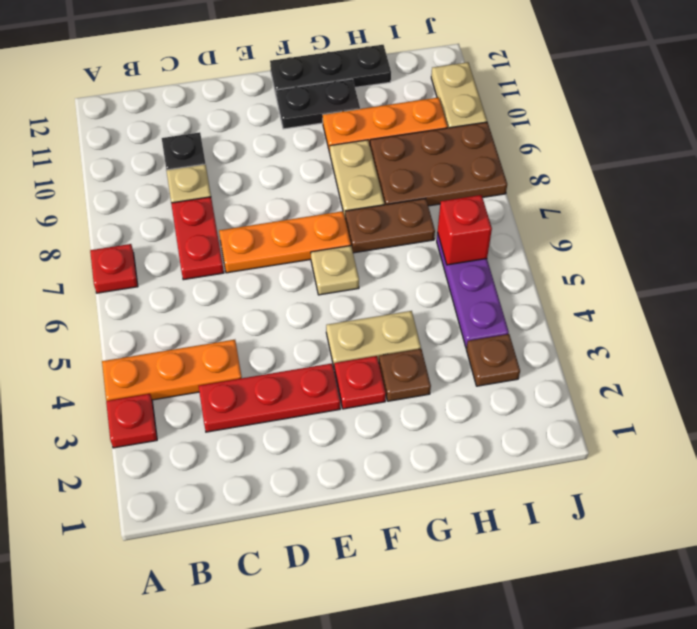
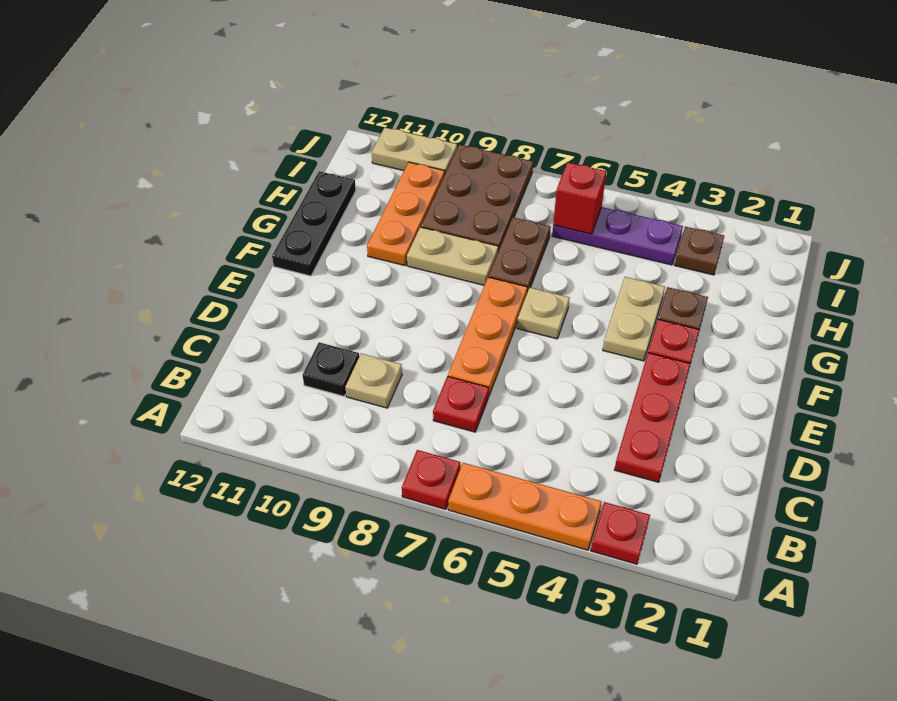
orange 1x3 plate [102,340,242,401] -> orange 1x3 plate turned to [448,463,602,550]
red 1x2 plate [171,197,224,280] -> red 1x1 plate [433,376,489,432]
black 1x2 plate [276,79,360,129] -> none

